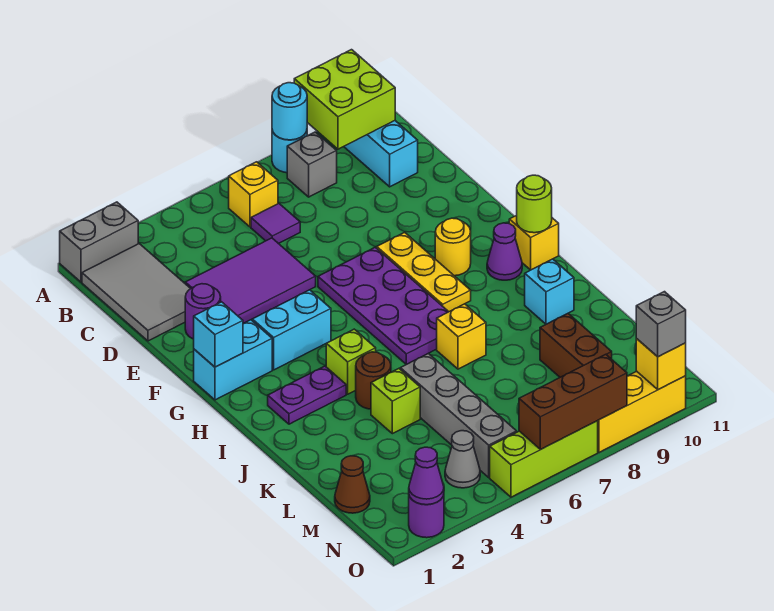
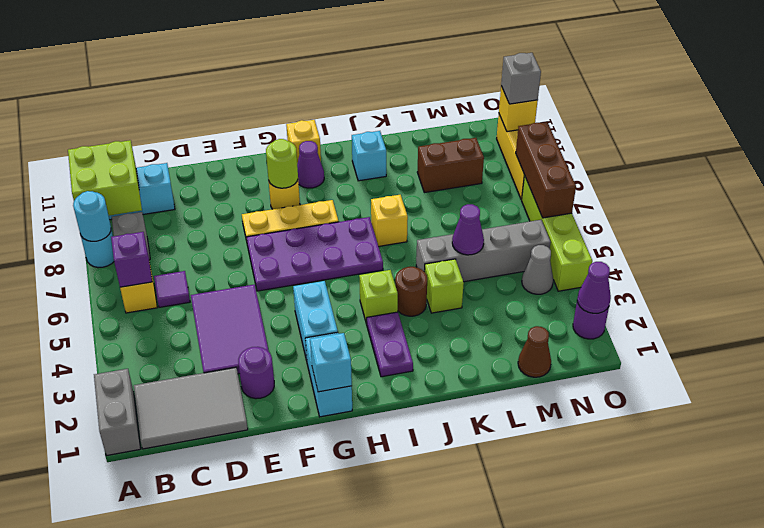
none -> purple 1x1 brick [111,232,152,287]
lime 1x1 round brick [517,175,552,233] -> lime 1x1 round brick moved to [266,139,298,188]
none -> purple 1x1 cone [452,204,484,255]
lime 1x3 brick [490,421,598,497] -> lime 1x4 brick [521,175,592,291]

